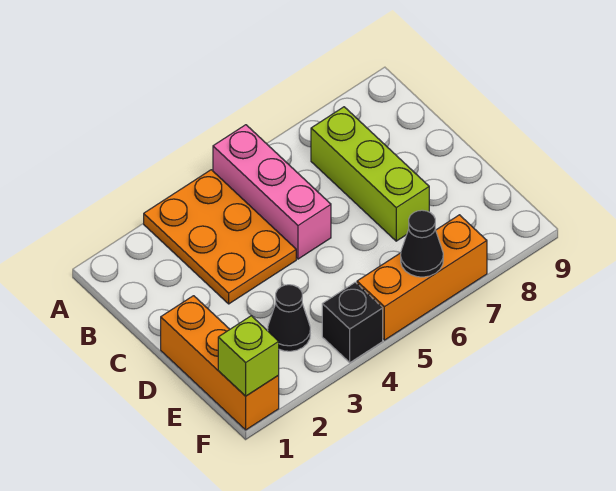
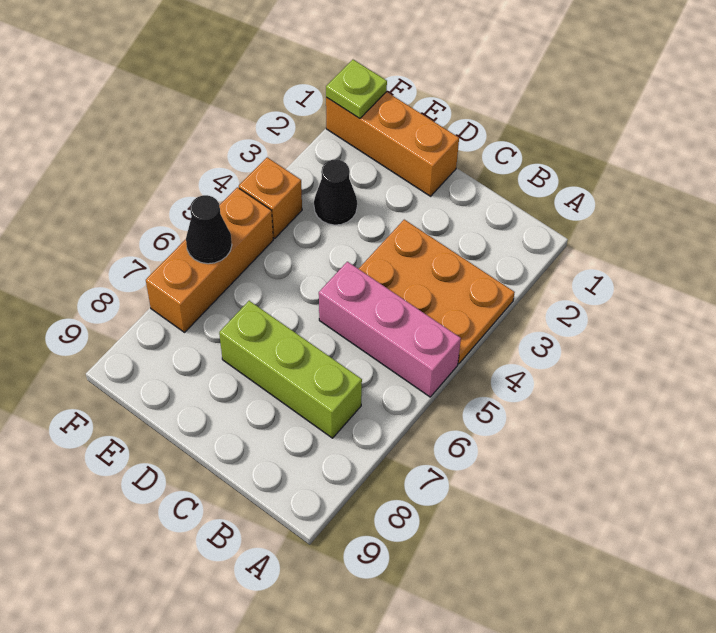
lime 1x1 brick [218,316,279,396] -> lime 1x1 plate [326,60,387,119]
black 1x1 brick [322,282,383,362] -> orange 1x1 brick [239,157,302,238]

